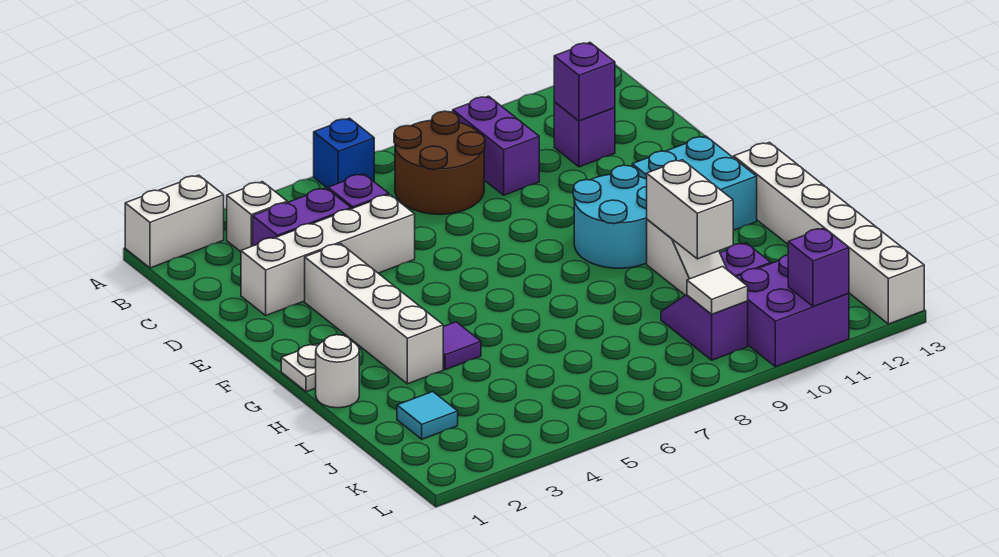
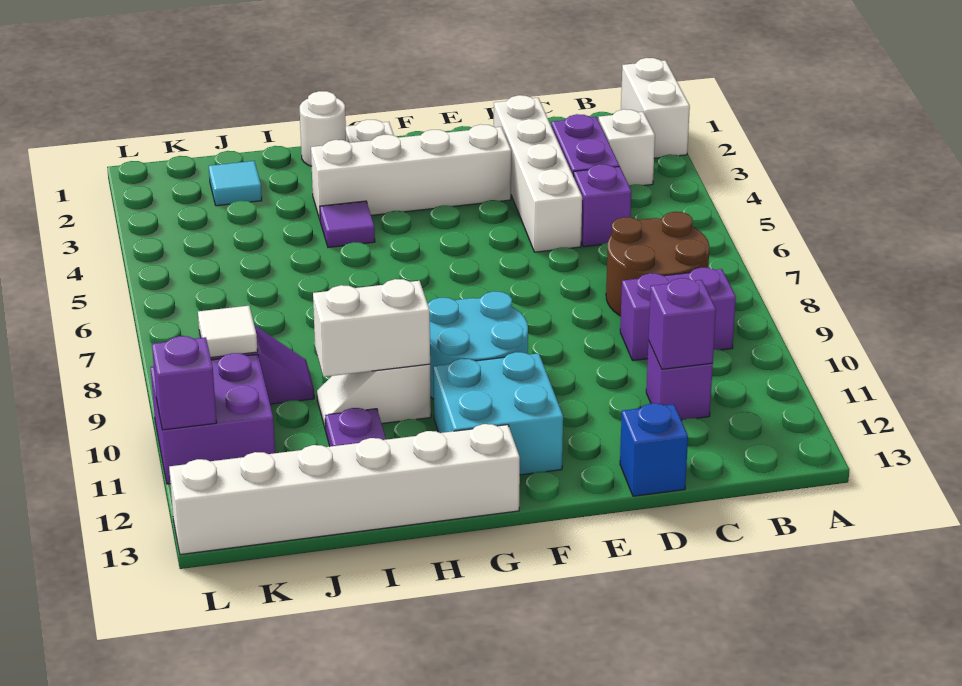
blue 1x1 brick [314,118,374,188] -> blue 1x1 brick moved to [620,403,688,496]

